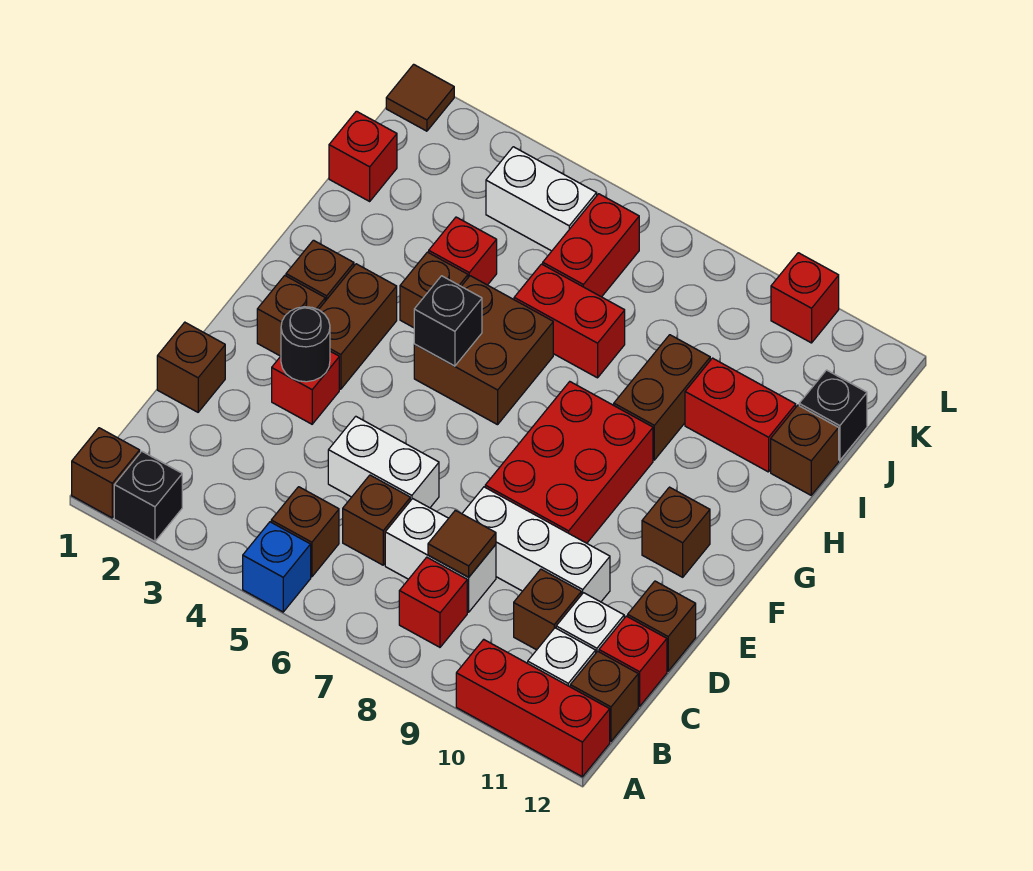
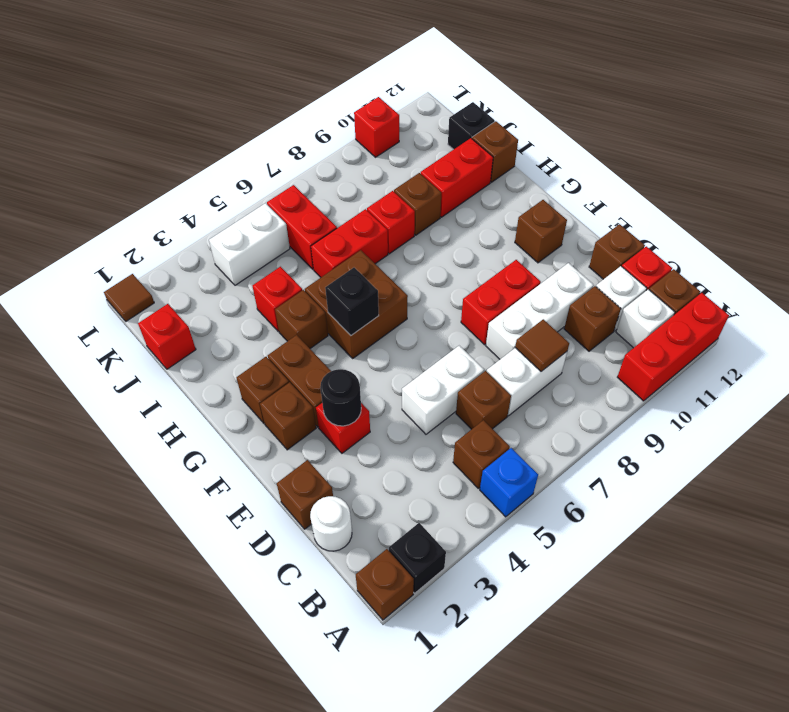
red 1x1 brick [399,557,467,647] -> red 1x1 brick moved to [367,191,415,254]
none -> white 1x1 round brick [310,496,352,551]
red 2x3 brick [485,382,653,543] -> red 1x2 brick [461,260,541,345]
brown 1x2 brick [614,335,710,460] -> brown 1x1 brick [394,173,441,235]

